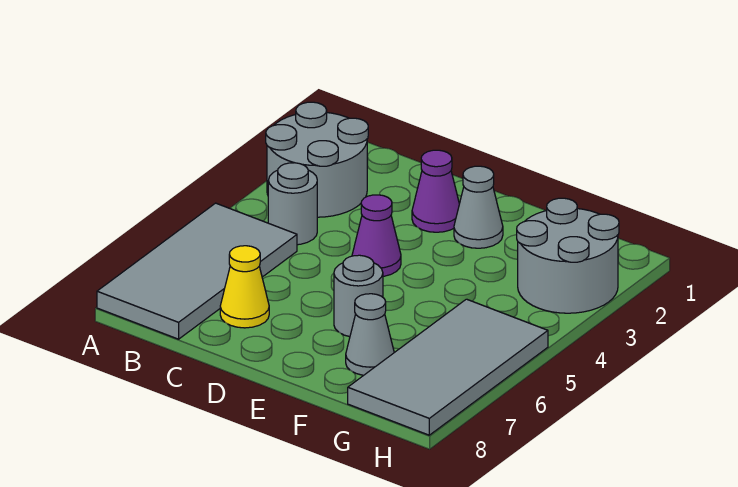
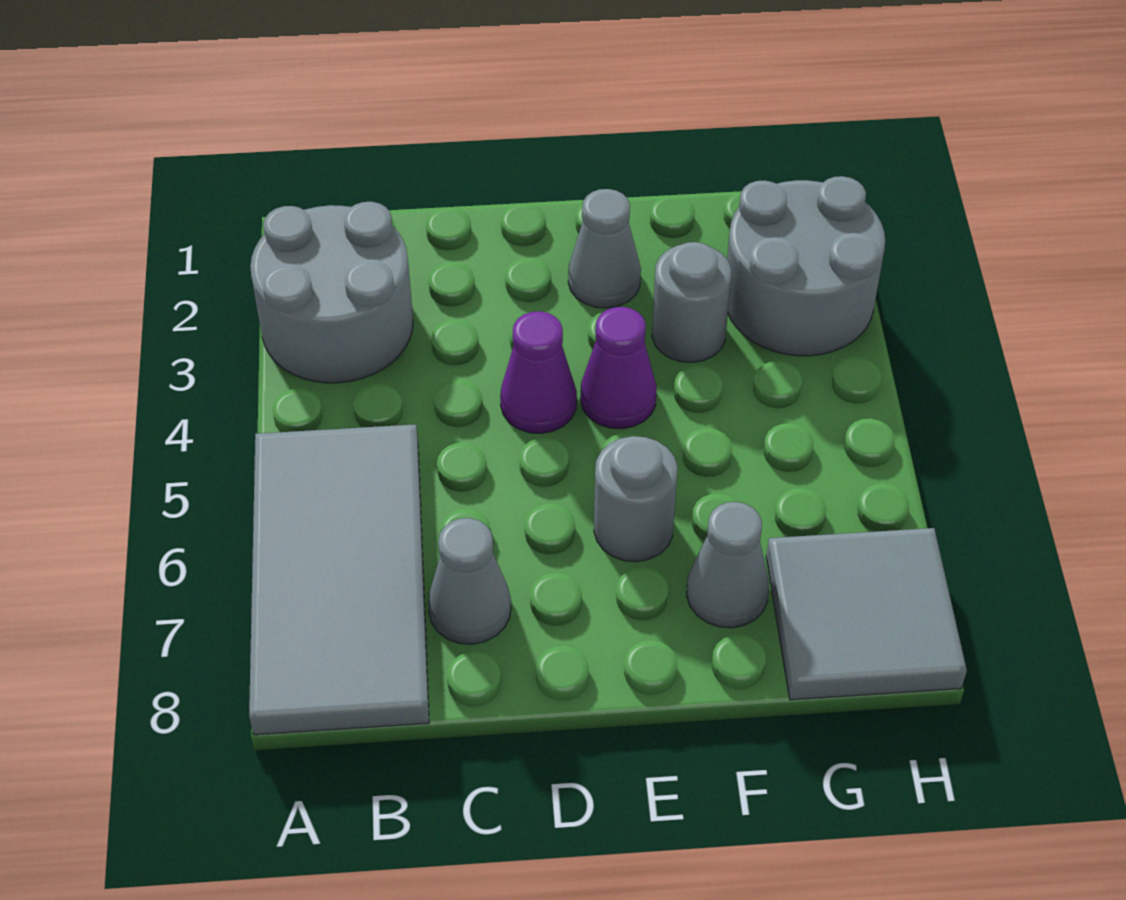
grey 1x1 round brick [268,163,317,245] -> grey 1x1 round brick moved to [652,242,732,362]
yellow 1x1 cone [220,246,269,328] -> grey 1x1 cone [428,518,511,644]
purple 1x1 cone [412,150,459,232] -> purple 1x1 cone moved to [580,307,657,429]
grey 2x4 tile [348,299,548,435] -> grey 2x2 tile [766,528,967,700]

